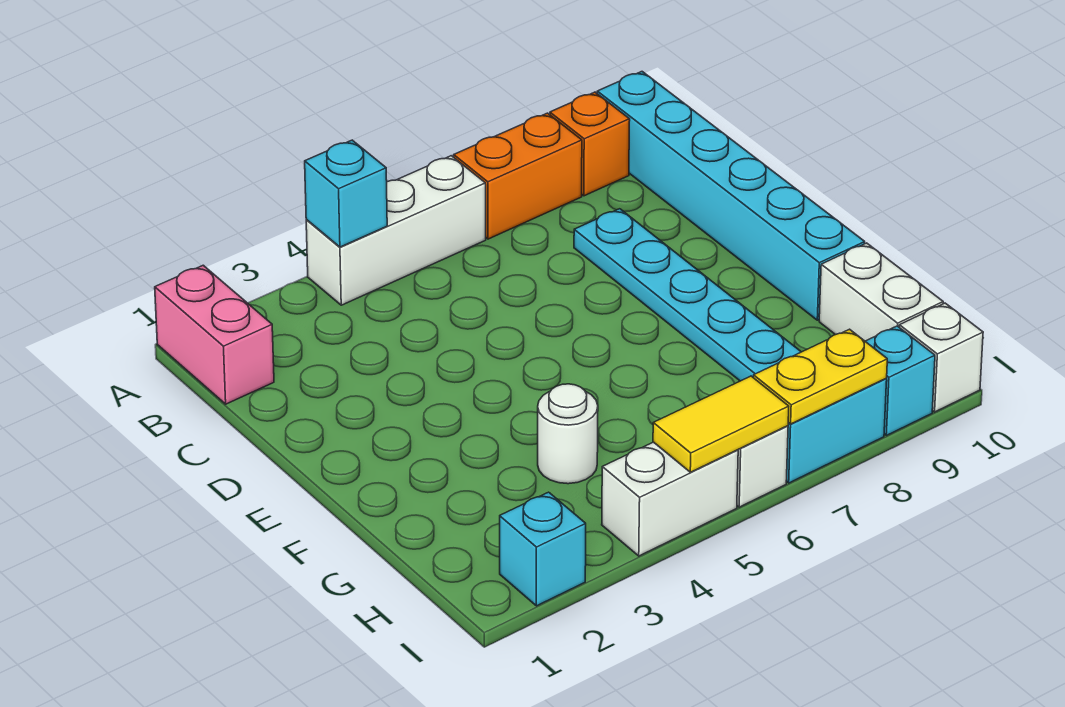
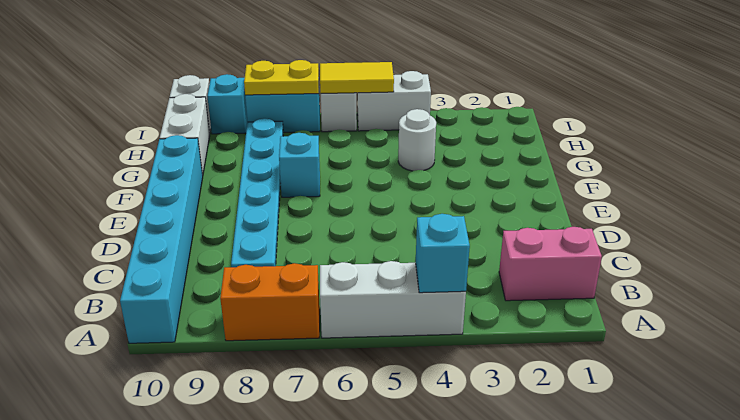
pink 1x2 brick [155,265,274,404] -> pink 1x2 brick turned to [499,227,602,301]
orange 1x1 brick [550,92,630,196] -> none
cyan 1x1 brick [500,492,586,606] -> cyan 1x1 brick moved to [279,133,320,197]

